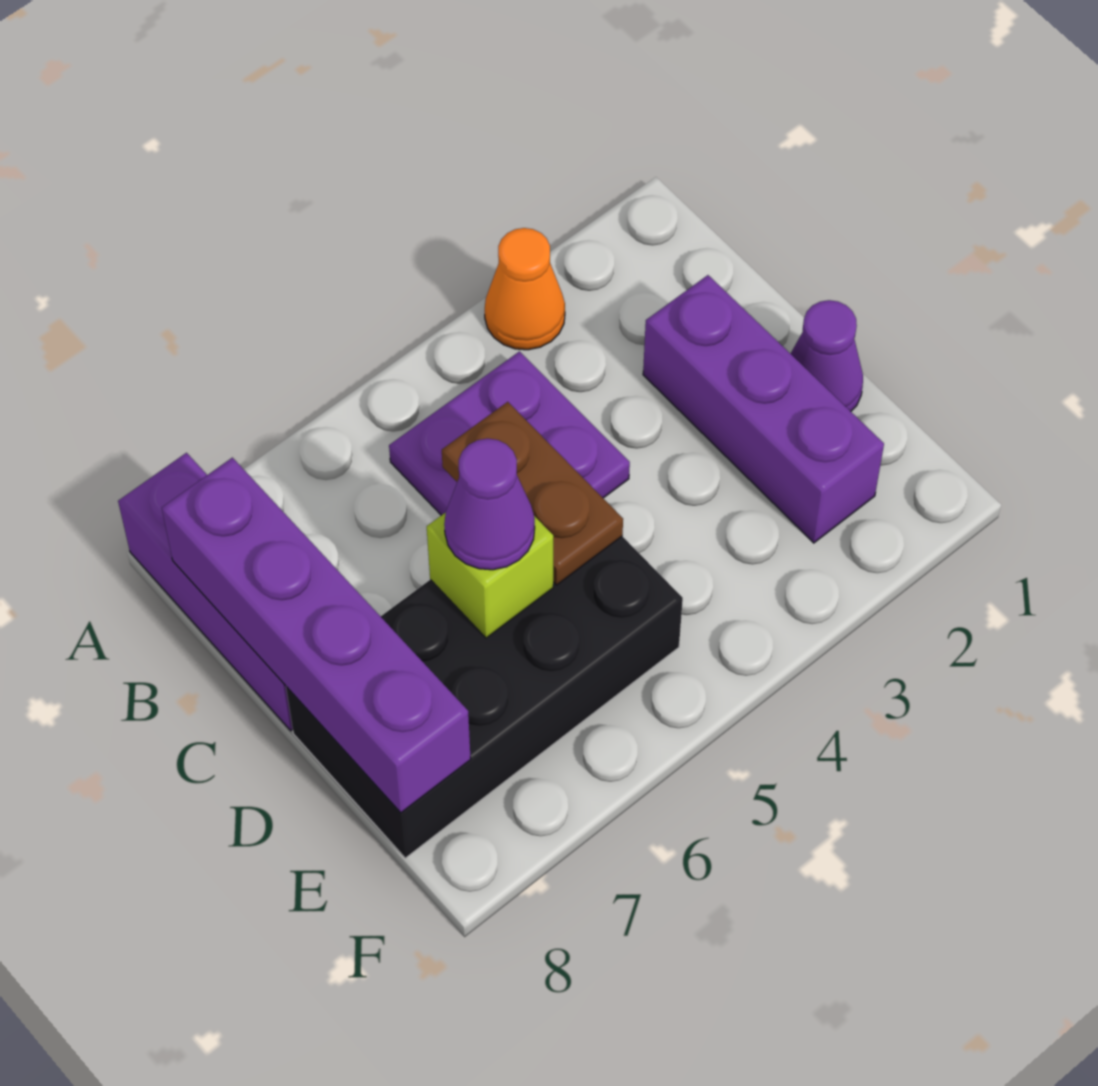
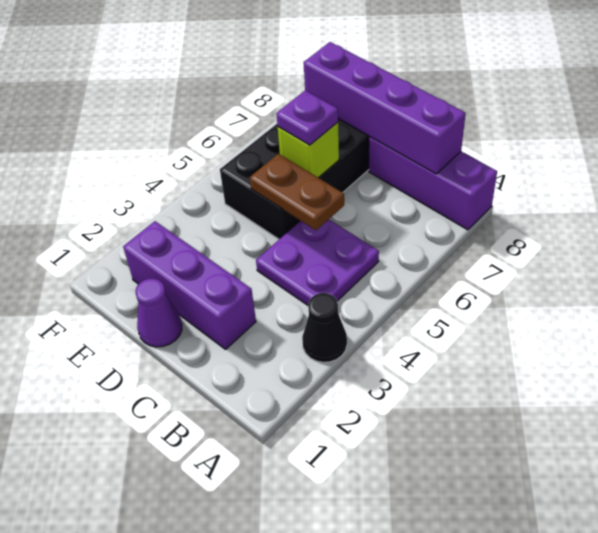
orange 1x1 cone [485,228,565,350] -> black 1x1 cone [302,293,347,362]
purple 1x1 cone [444,439,535,570] -> purple 1x1 plate [276,90,338,145]

